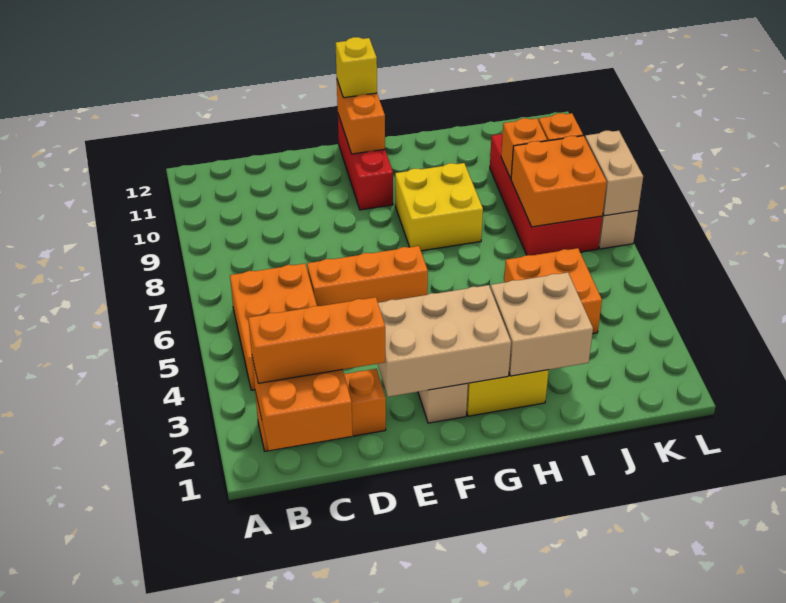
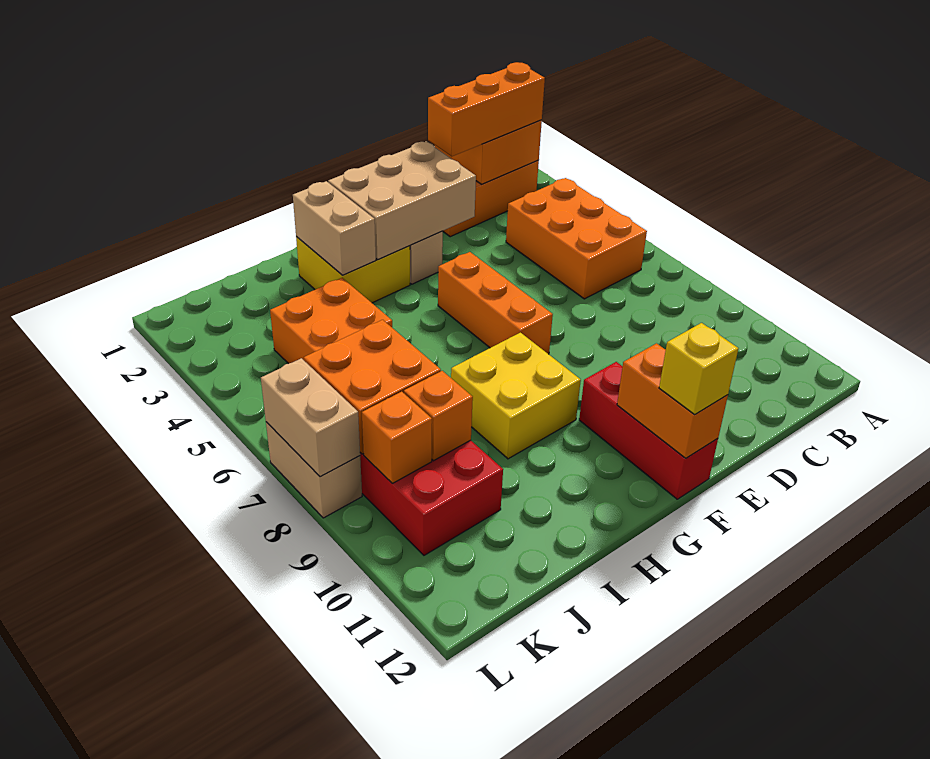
orange 1x3 brick [307,246,428,306] -> orange 1x3 brick turned to [438,252,553,354]
tan 2x2 brick [491,273,593,376] -> tan 1x2 brick [293,181,376,275]

